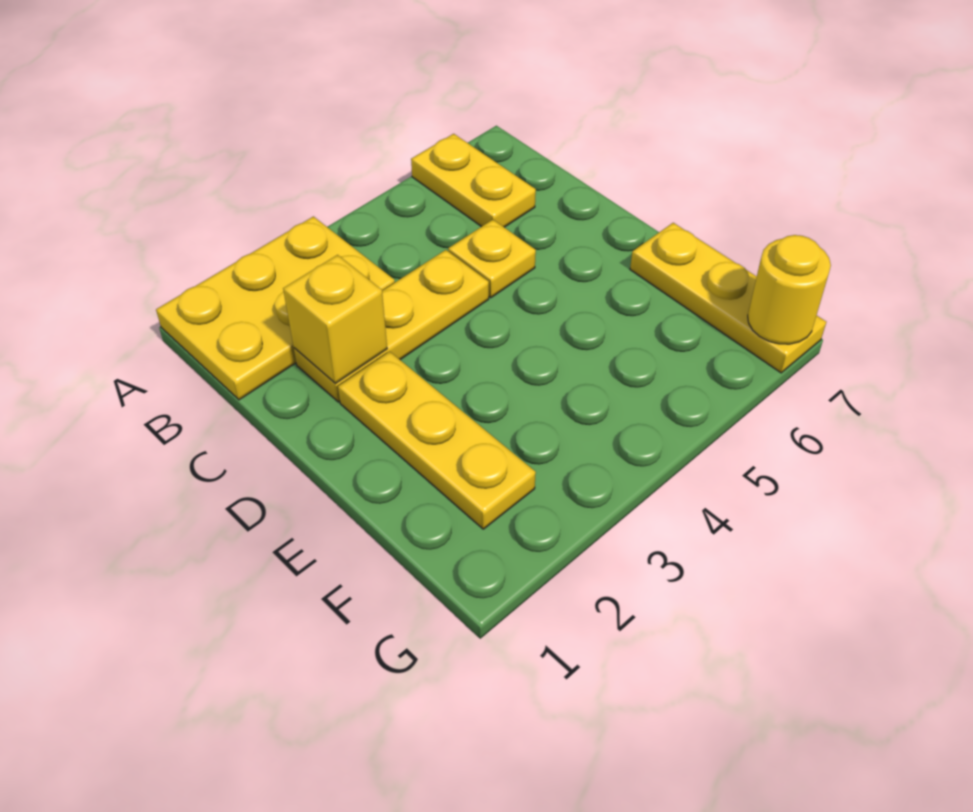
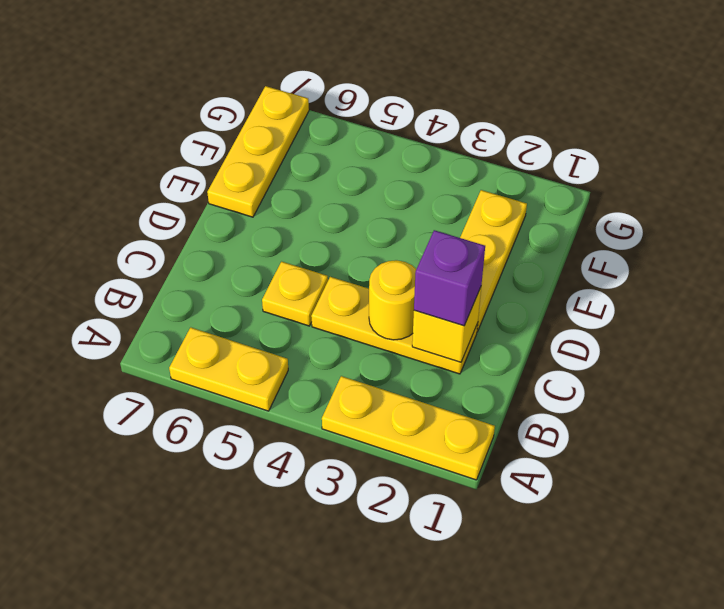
yellow 2x3 plate [156,216,395,400] -> yellow 1x3 plate [322,376,495,480]
yellow 1x2 plate [411,134,536,227] -> yellow 1x2 plate turned to [169,327,288,411]
none -> purple 1x1 brick [414,230,485,326]
yellow 1x1 round brick [748,235,831,344] -> yellow 1x1 round brick moved to [369,260,416,340]

